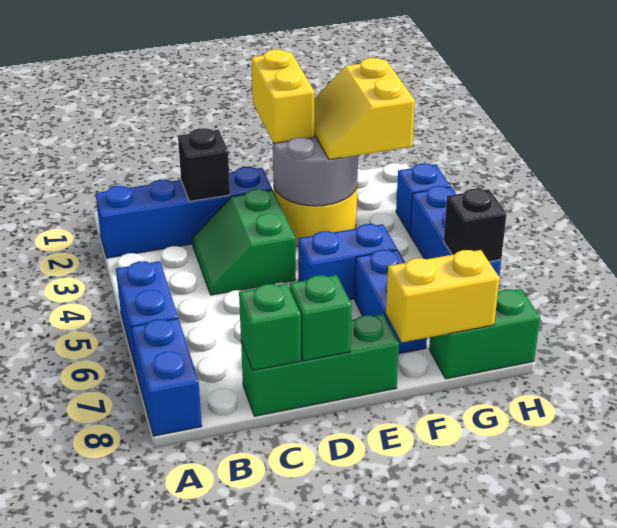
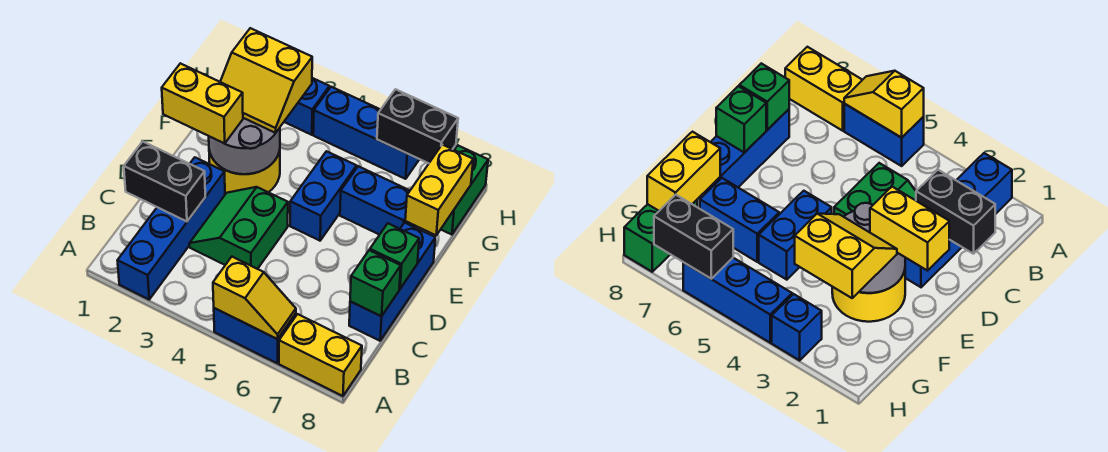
none -> yellow 1x2 slope [213,257,296,339]
blue 1x2 brick [131,318,202,436] -> yellow 1x2 brick [279,314,362,396]
black 1x1 brick [178,128,230,201] -> black 1x2 brick [124,142,205,221]
green 2x2 slope [192,189,296,295] -> green 2x2 slope turned to [190,187,288,269]
green 1x3 brick [241,314,399,416] -> blue 1x3 brick [349,223,435,341]
black 1x1 brick [444,188,507,262] -> black 1x2 brick [377,89,458,163]

